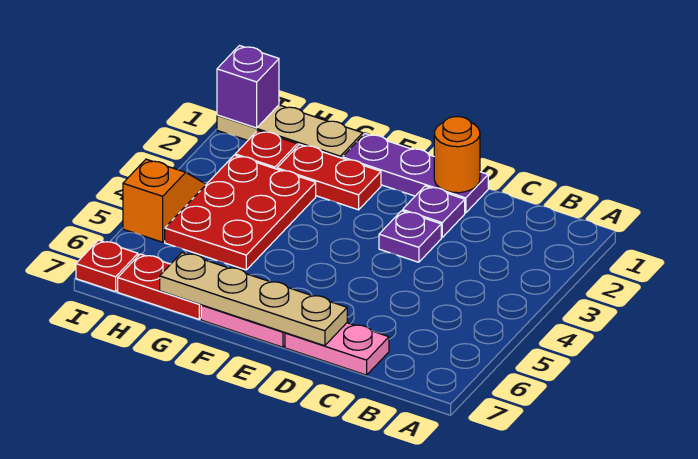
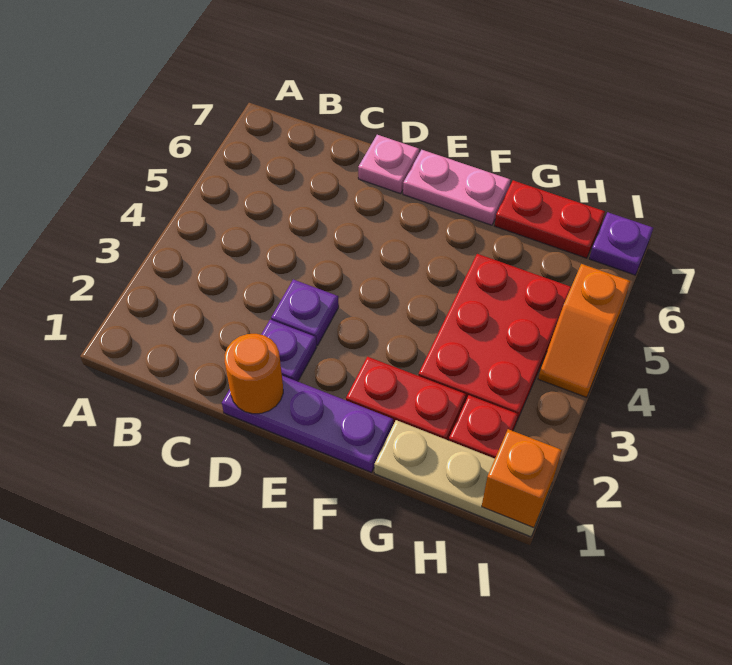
pink 1x2 plate [285,323,389,375] -> pink 1x1 plate [358,135,419,194]
tan 1x4 plate [160,253,347,346] -> none
purple 1x1 brick [217,46,279,128] -> orange 1x1 brick [482,429,562,528]
red 1x1 plate [76,240,138,292] -> purple 1x1 plate [589,212,653,275]

